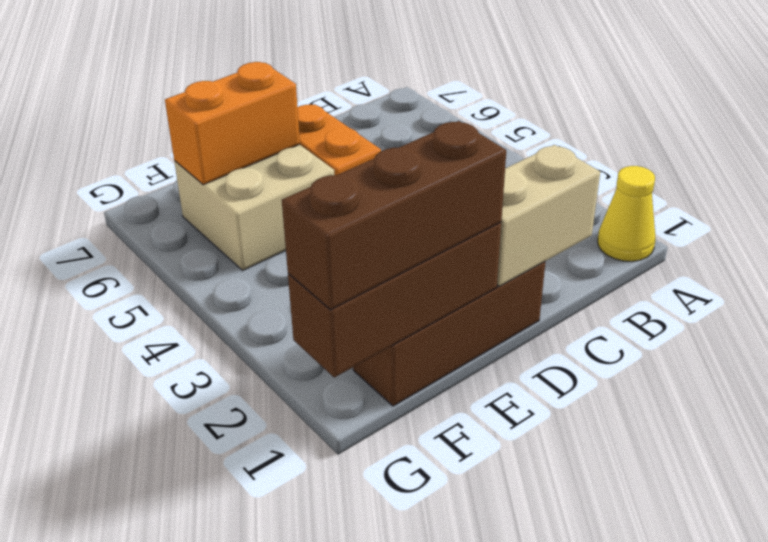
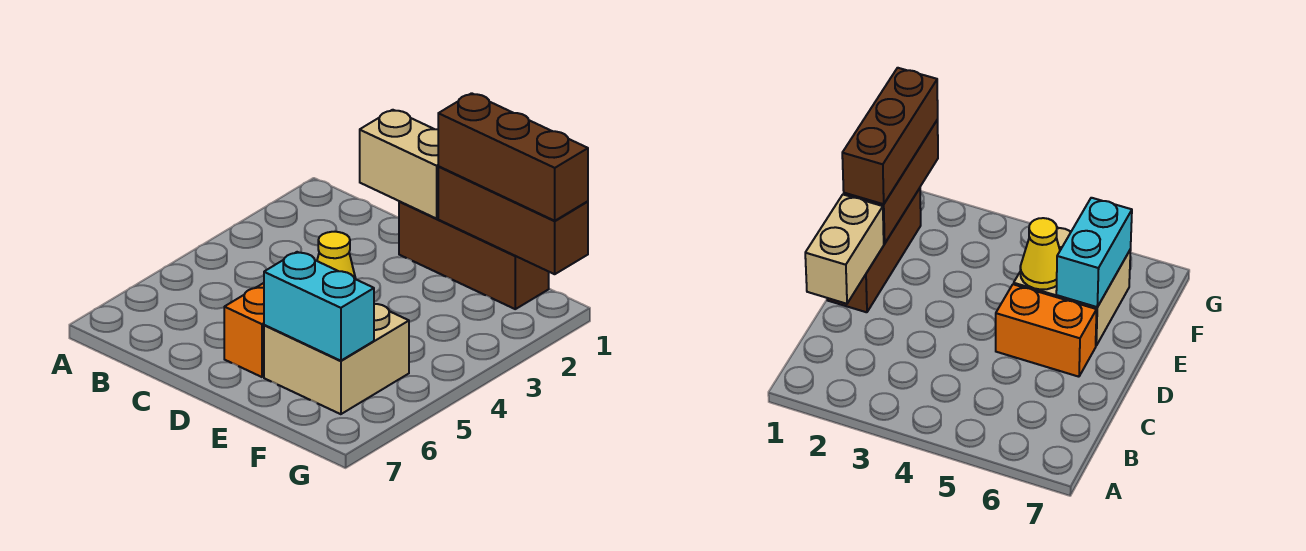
yellow 1x1 cone [598,166,656,261] -> yellow 1x1 cone moved to [317,232,356,279]
orange 1x2 brick [165,62,300,185] -> cyan 1x2 brick [264,252,374,361]

